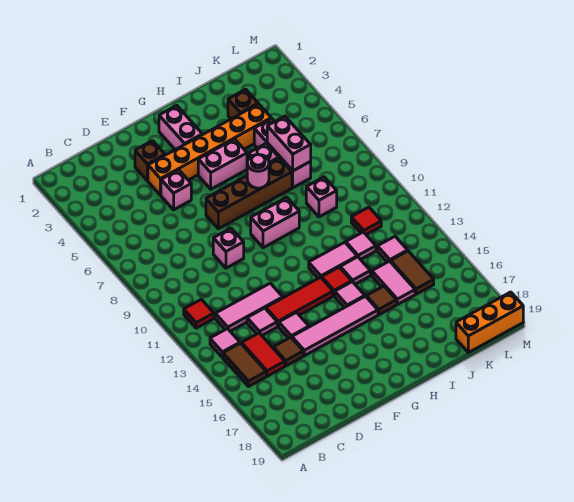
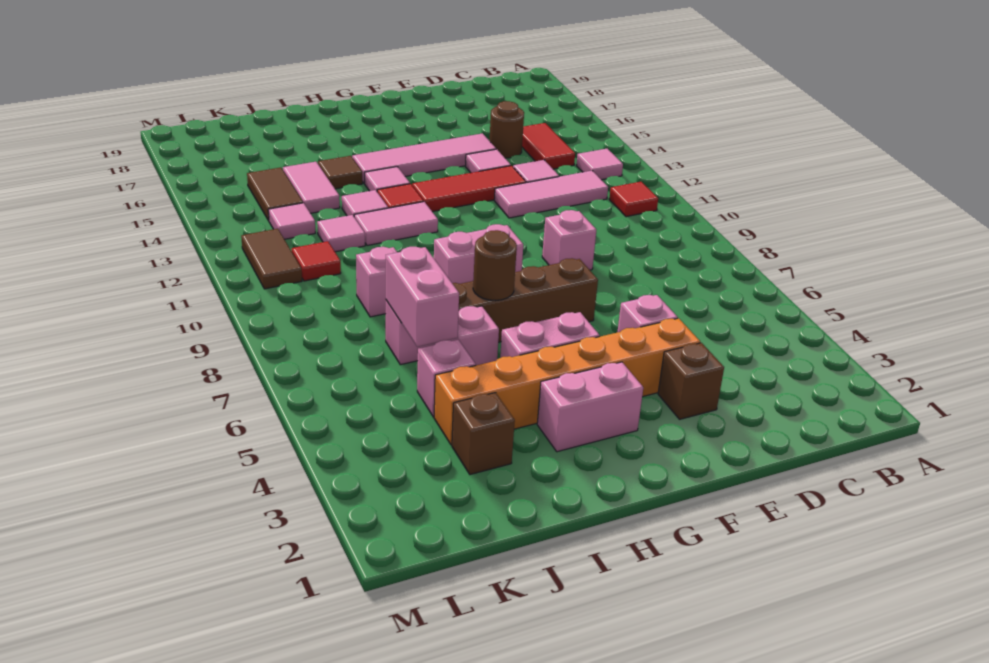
brown 1x2 tile [223,343,266,387] -> brown 1x2 tile moved to [241,229,302,289]
brown 1x1 tile [273,337,303,366] -> brown 1x1 round brick [490,101,524,158]
pink 1x2 brick [159,106,202,150] -> pink 1x2 brick turned to [537,362,643,452]
pink 1x1 round brick [247,154,269,188] -> brown 1x1 round brick [473,230,517,301]
orange 1x3 brick [456,292,523,353] -> none

